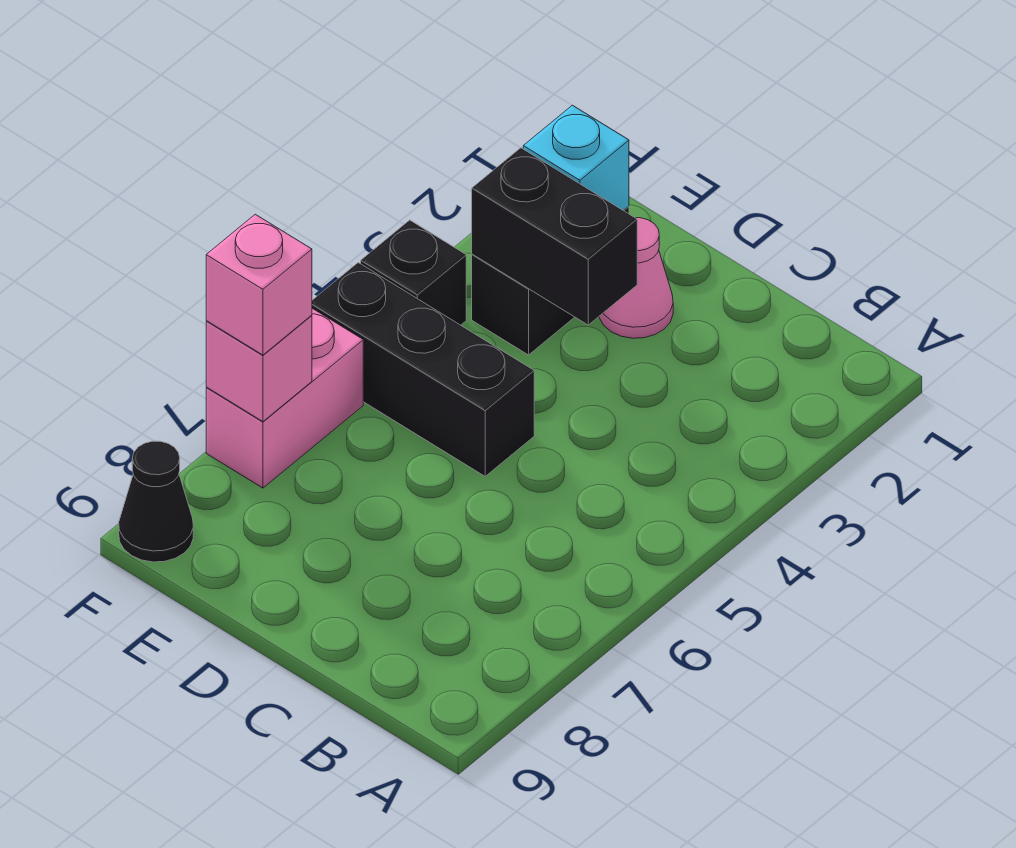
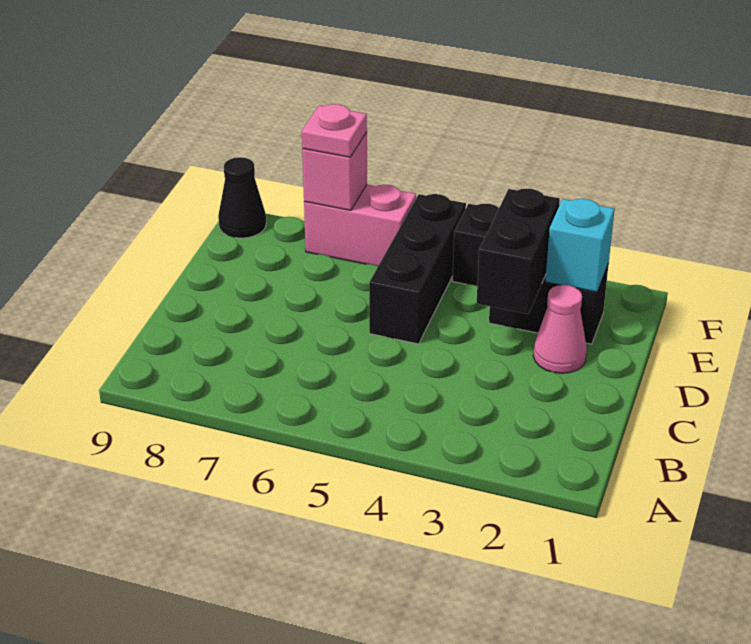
pink 1x1 brick [206,214,312,355] -> pink 1x1 plate [302,104,367,157]

